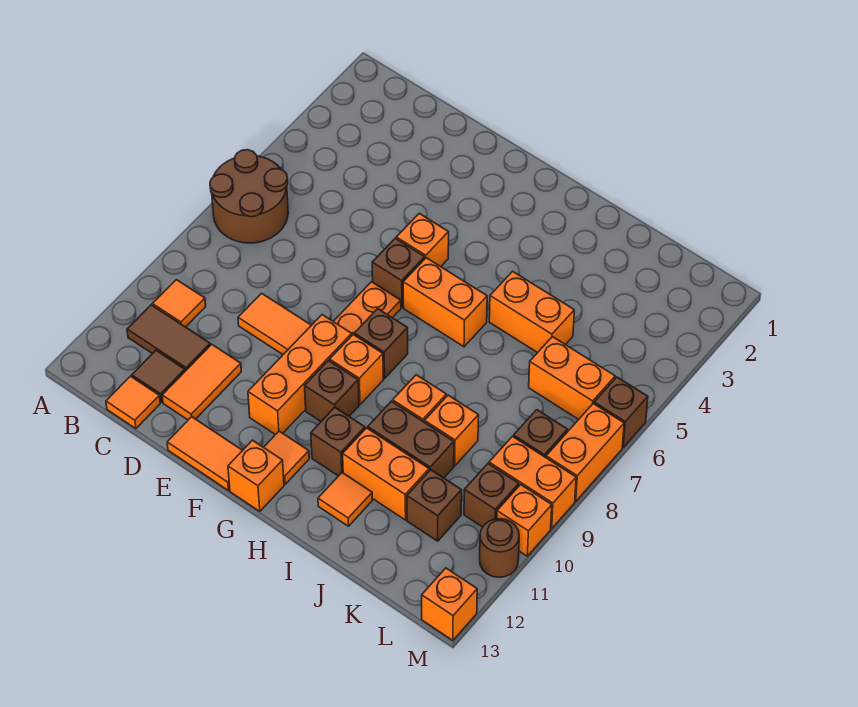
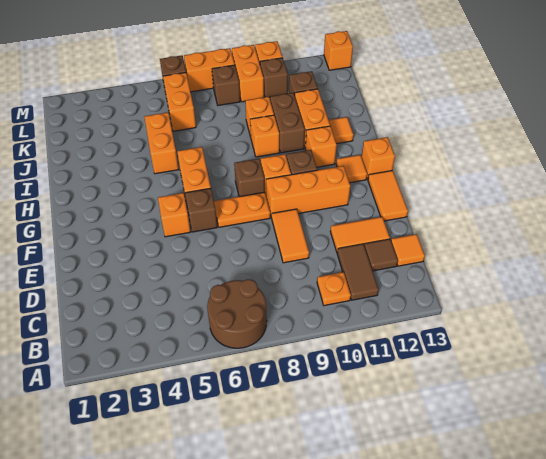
orange 1x1 tile [153,280,206,327] -> orange 1x1 plate [317,272,351,306]
brown 1x1 brick [311,407,365,476] -> orange 1x1 brick [305,126,337,167]
brown 1x1 round brick [480,519,519,577] -> none

